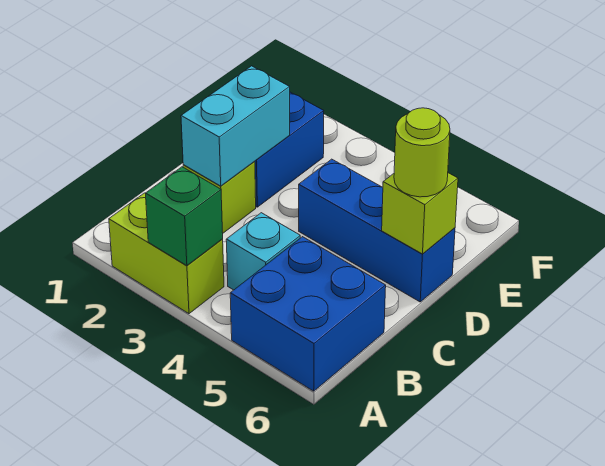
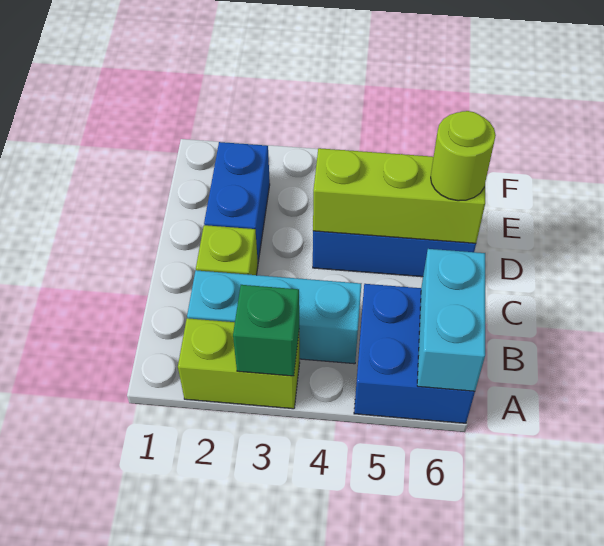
cyan 1x1 brick [226,213,300,290] -> cyan 1x3 brick [187,270,361,364]
cyan 1x2 brick [181,66,290,186] -> cyan 1x2 brick moved to [417,249,485,391]
lime 1x1 brick [382,173,458,254] -> lime 1x3 brick [313,148,485,243]

